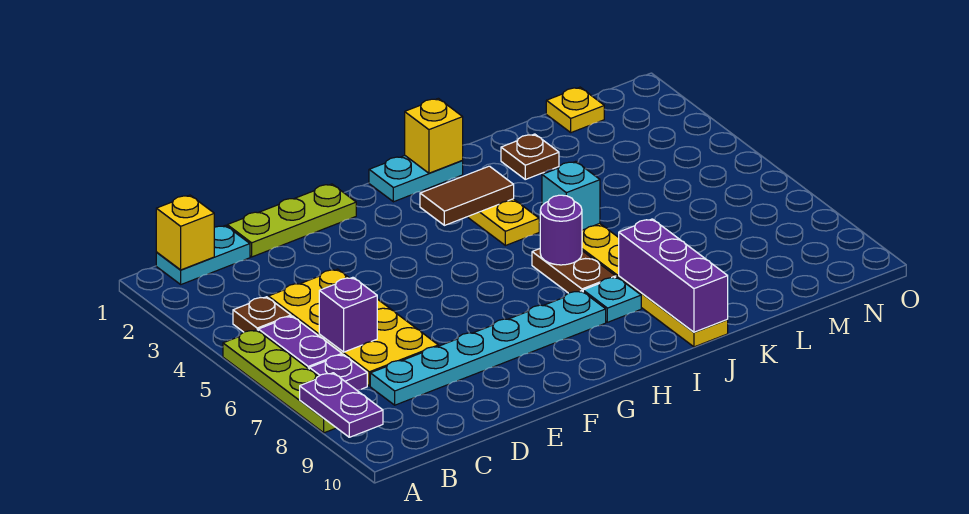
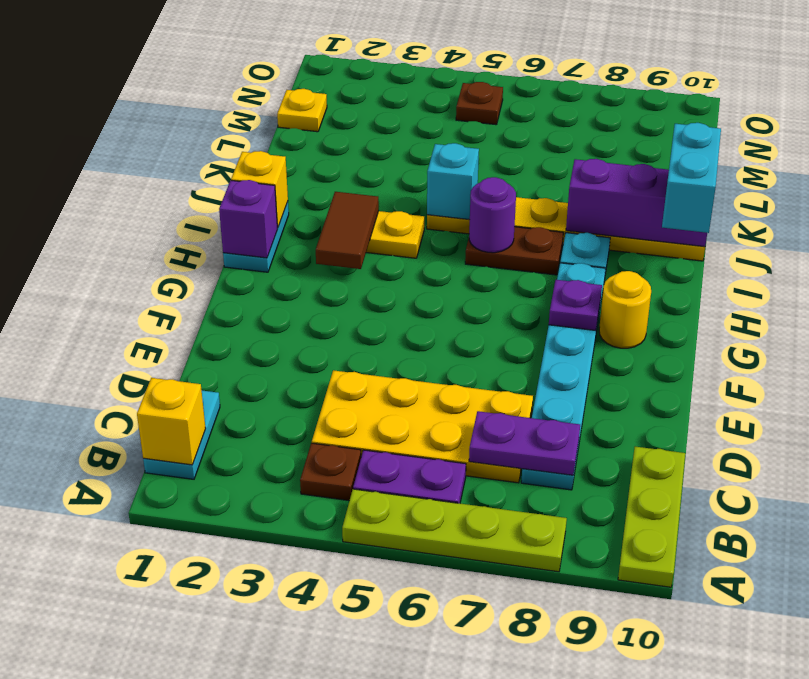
purple 1x2 plate [300,373,383,437] -> purple 1x2 plate moved to [469,411,580,475]
purple 1x1 plate [309,355,367,390] -> purple 1x1 plate moved to [549,280,602,331]
purple 1x1 brick [319,277,377,352] -> purple 1x1 brick moved to [219,180,278,258]
lime 1x3 plate [227,184,356,257] -> lime 1x3 plate moved to [618,447,685,587]
none -> yellow 1x1 round brick [599,271,651,348]
none -> cyan 1x2 brick [662,123,721,233]
brown 1x1 plate [501,134,559,179] -> brown 1x1 plate moved to [456,82,503,125]

